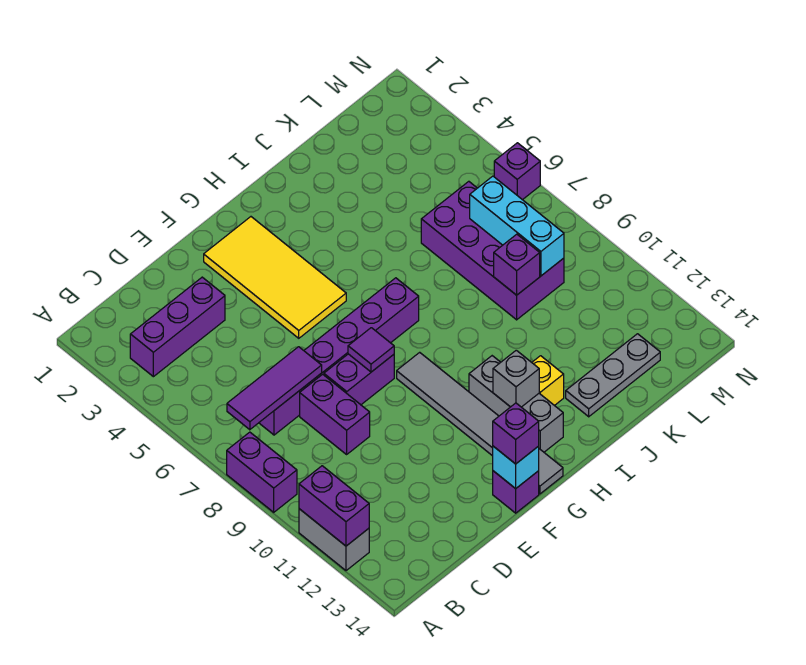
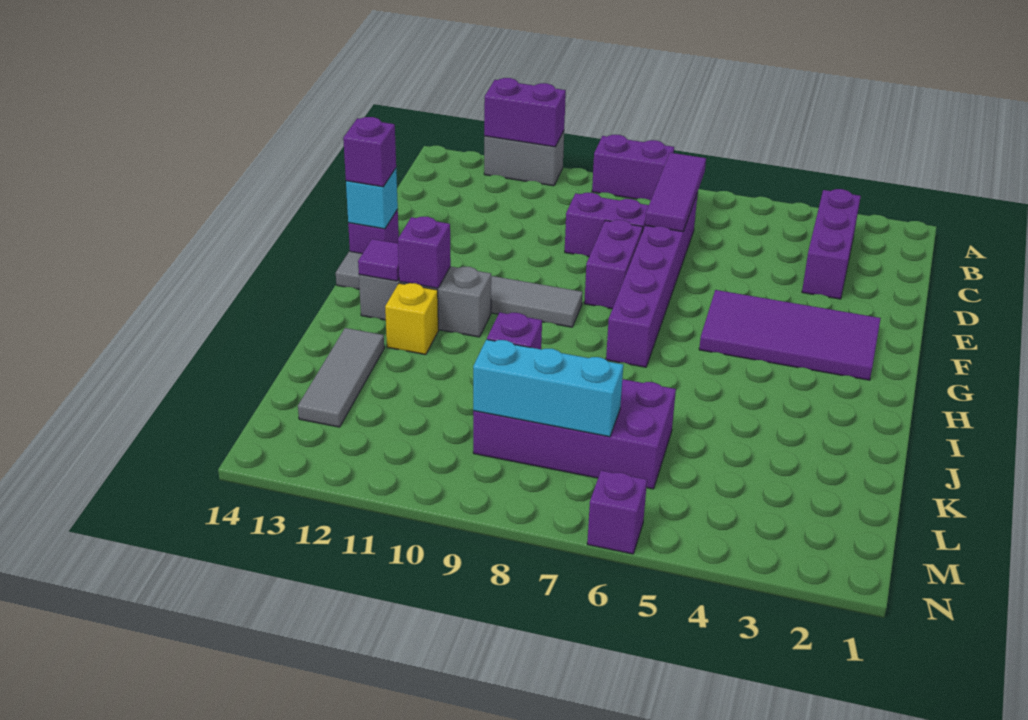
yellow 2x4 tile [204,217,346,338] -> purple 2x4 tile [699,290,881,380]
purple 1x1 tile [348,328,394,372] -> purple 1x1 tile moved to [358,239,399,281]
grey 1x1 brick [493,350,539,407] -> purple 1x1 brick [398,217,451,288]
grey 1x3 plate [566,334,660,417] -> grey 1x3 tile [298,328,384,427]

